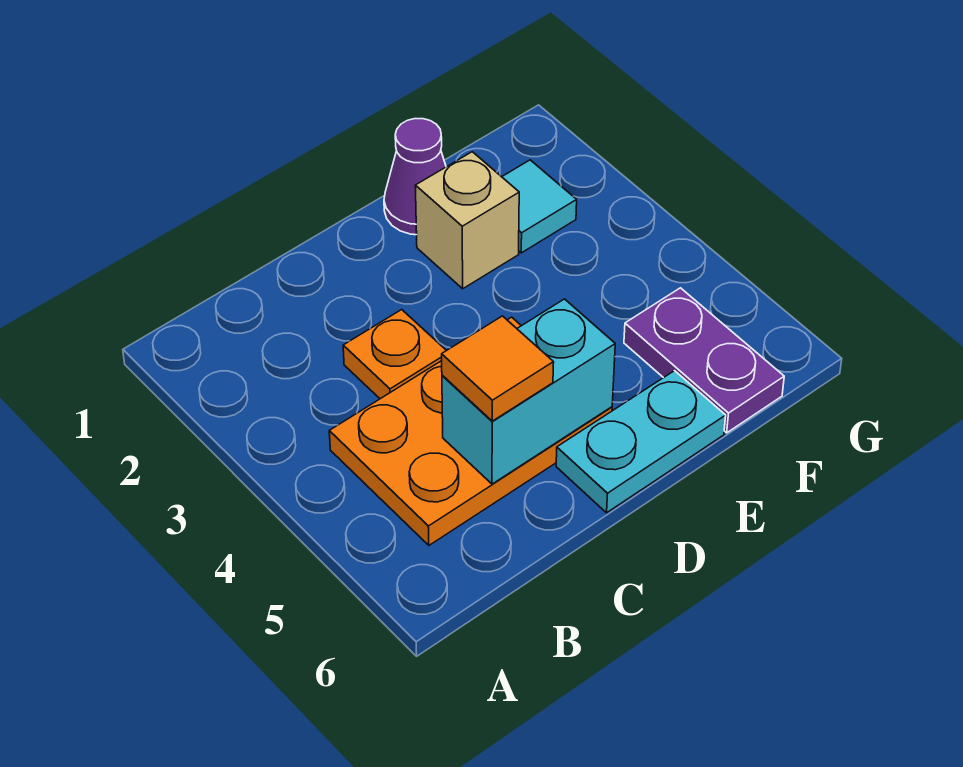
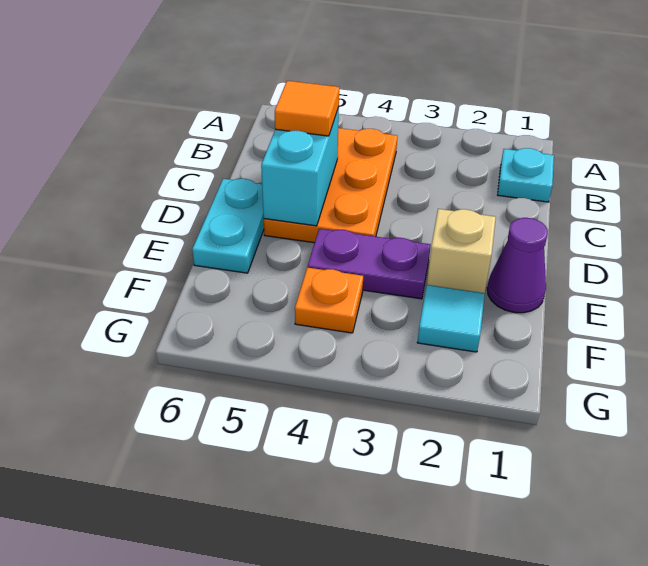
none -> cyan 1x1 plate [498,148,554,202]
orange 1x1 plate [343,310,447,399] -> orange 1x1 plate moved to [295,267,363,333]
purple 1x2 plate [624,288,784,433] -> purple 1x2 plate moved to [308,229,431,299]

